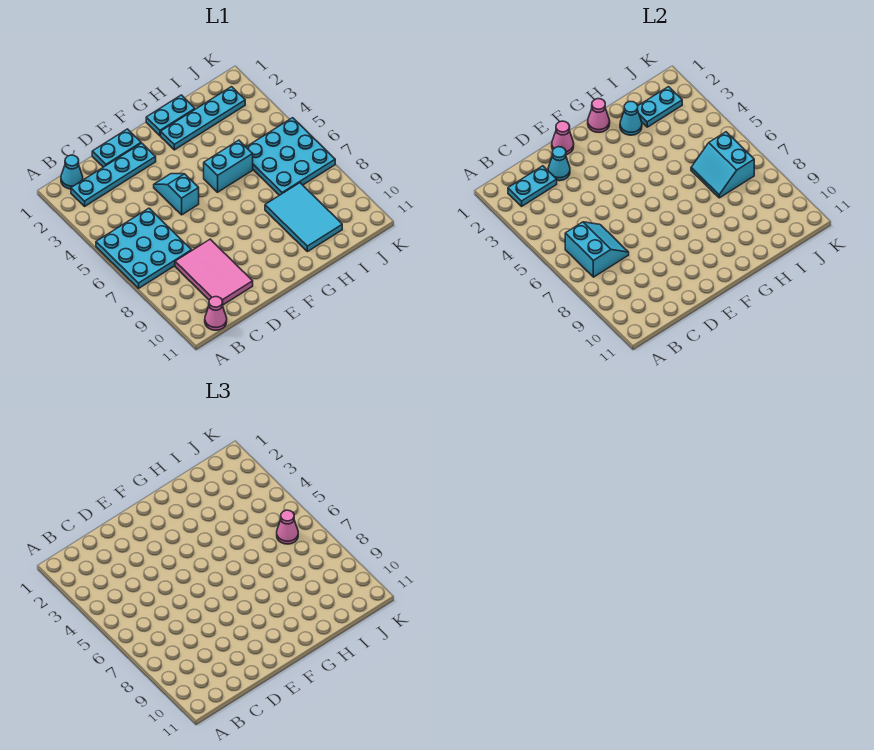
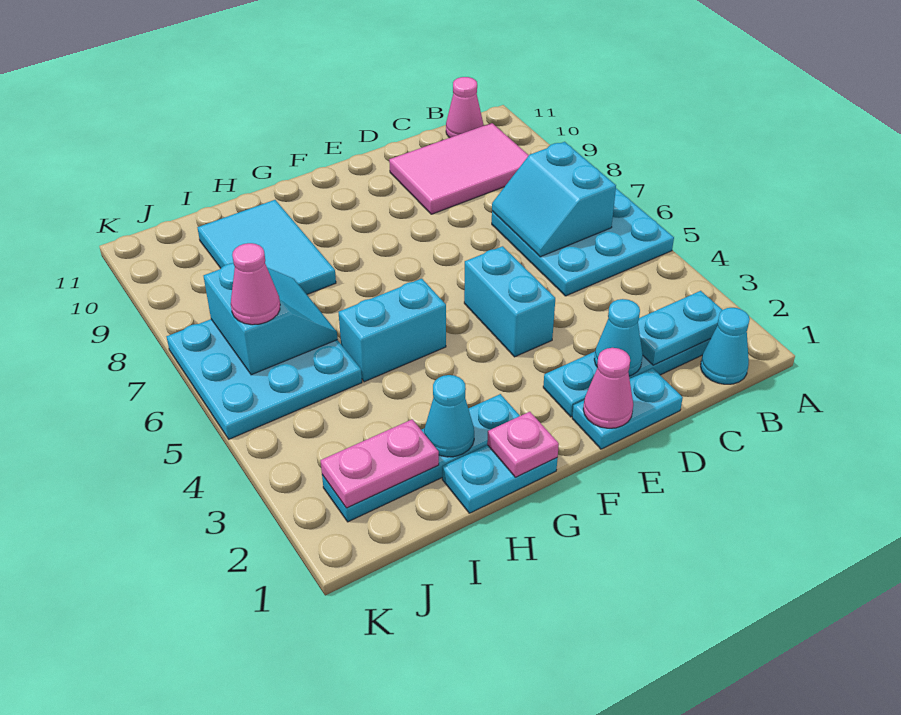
pink 2x3 tile [175,239,253,305] -> pink 2x3 tile turned to [389,123,529,214]
cyan 1x2 slope [154,174,199,215] -> cyan 1x2 brick [464,246,555,357]
pink 1x1 cone [588,99,610,132] -> pink 1x1 plate [487,412,559,477]
cyan 1x2 plate [638,87,682,127] -> pink 1x2 plate [321,419,439,508]

